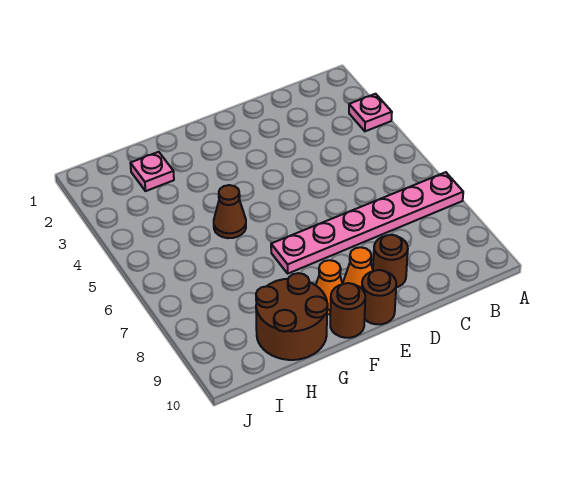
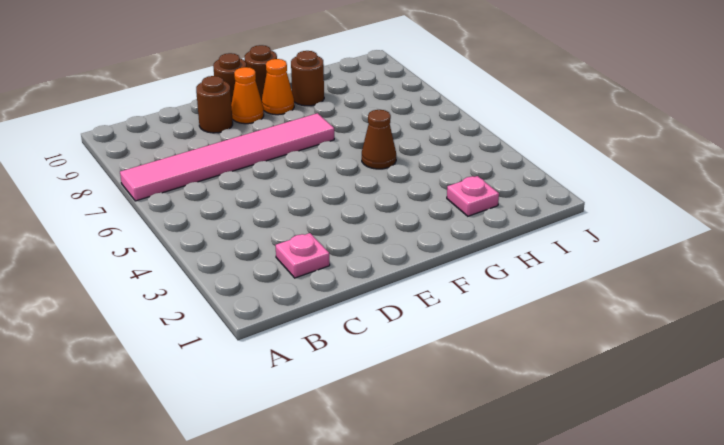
pink 1x1 plate [349,94,392,131] -> pink 1x1 plate moved to [276,233,330,278]
pink 1x6 plate [271,172,463,273] -> pink 1x6 tile [120,113,334,201]
brown 2x2 round brick [256,273,328,360] -> brown 1x1 round brick [291,51,324,106]

